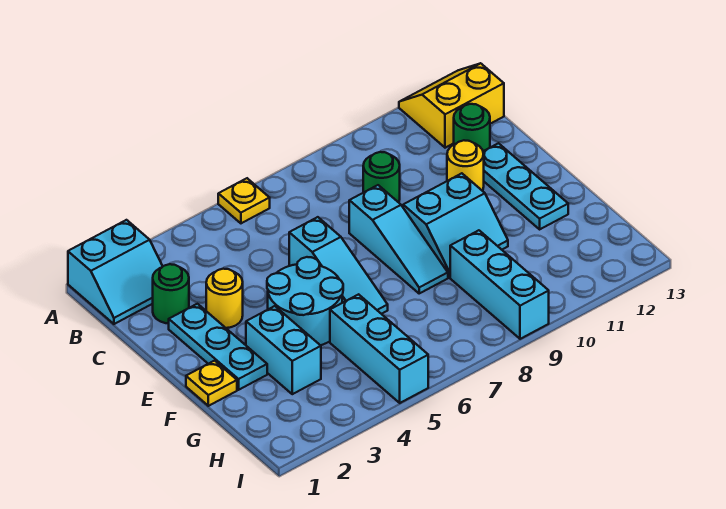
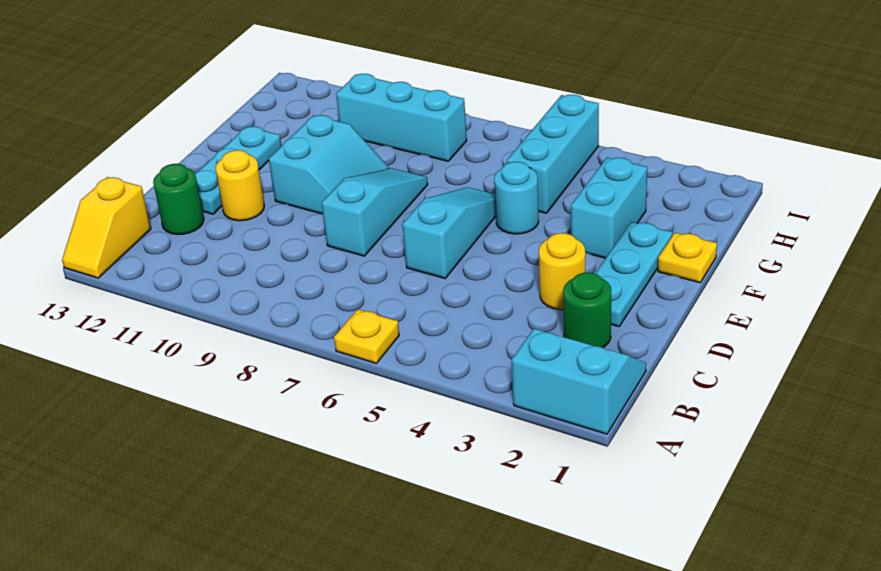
yellow 2x2 slope [399,63,504,148] -> yellow 1x2 slope [62,177,151,278]
green 1x1 round brick [363,152,400,202] -> none
cyan 2x2 round brick [267,257,343,345] -> cyan 1x1 round brick [494,162,539,234]
cyan 2x2 slope [403,173,508,278] -> cyan 2x2 slope turned to [269,115,389,214]
cyan 1x3 brick [450,230,549,339] -> cyan 1x3 brick turned to [336,74,467,161]

